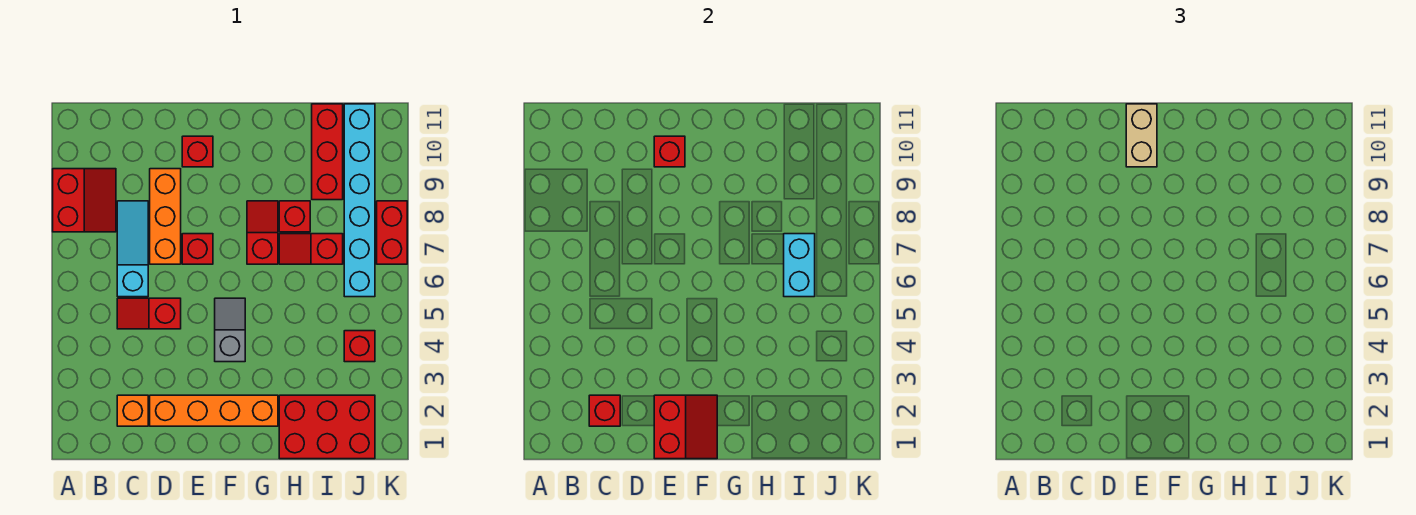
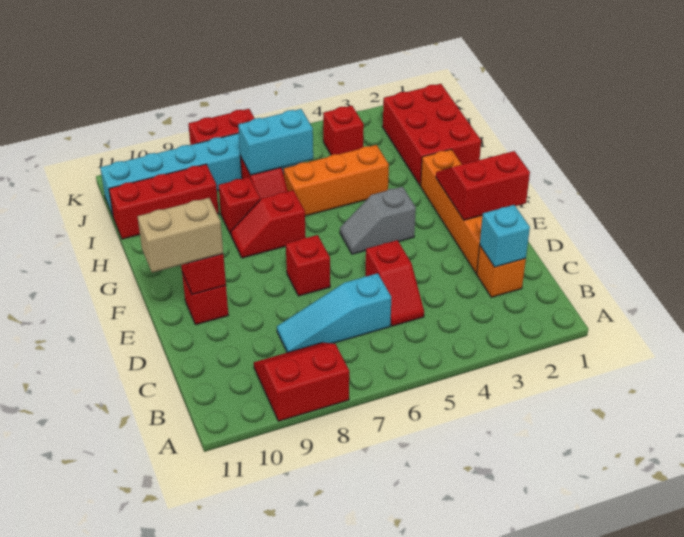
red 1x1 brick [589,395,620,426] -> cyan 1x1 brick [480,205,530,267]
orange 1x3 brick [150,169,181,264] -> orange 1x3 brick moved to [284,145,389,216]

